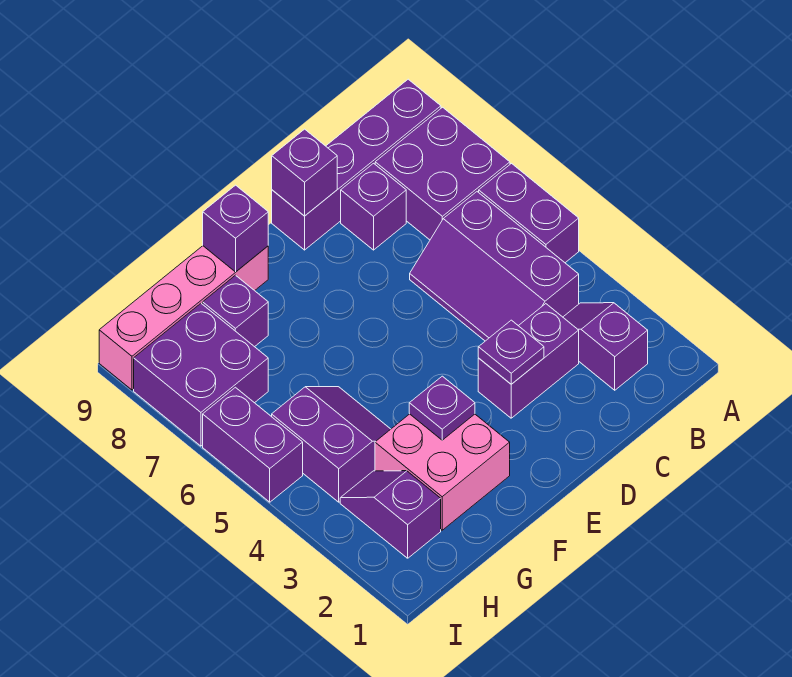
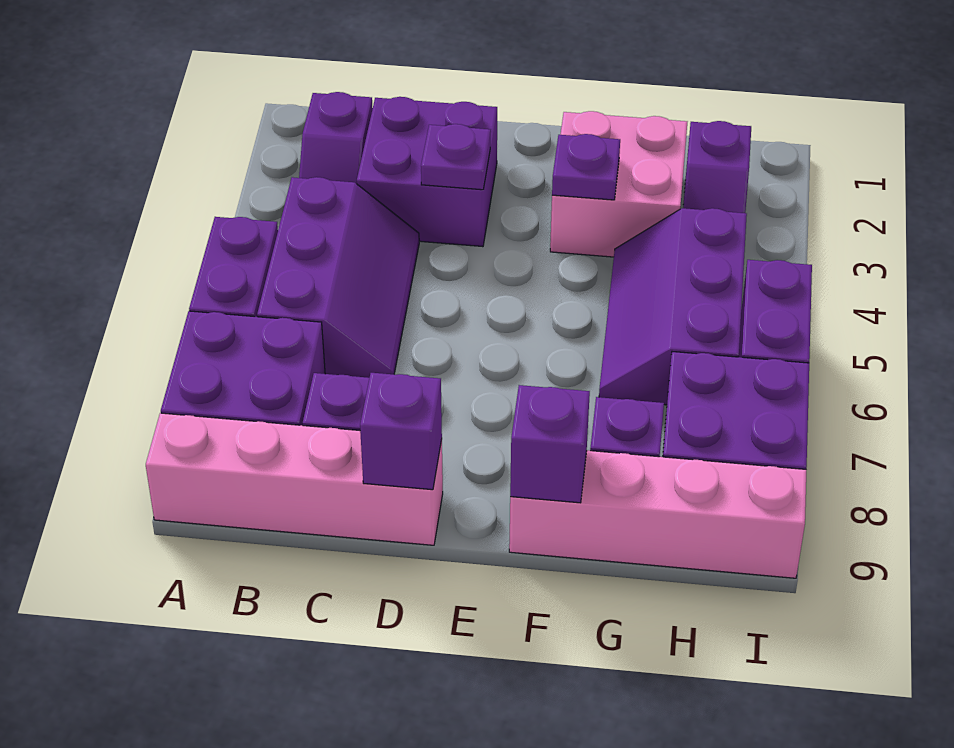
purple 1x4 brick [272,79,441,250] -> pink 1x4 brick [146,413,443,545]
purple 1x2 brick [478,304,579,418] -> purple 2x2 brick [357,97,497,247]
purple 2x2 slope [272,387,390,502] -> purple 2x3 slope [599,208,747,405]

